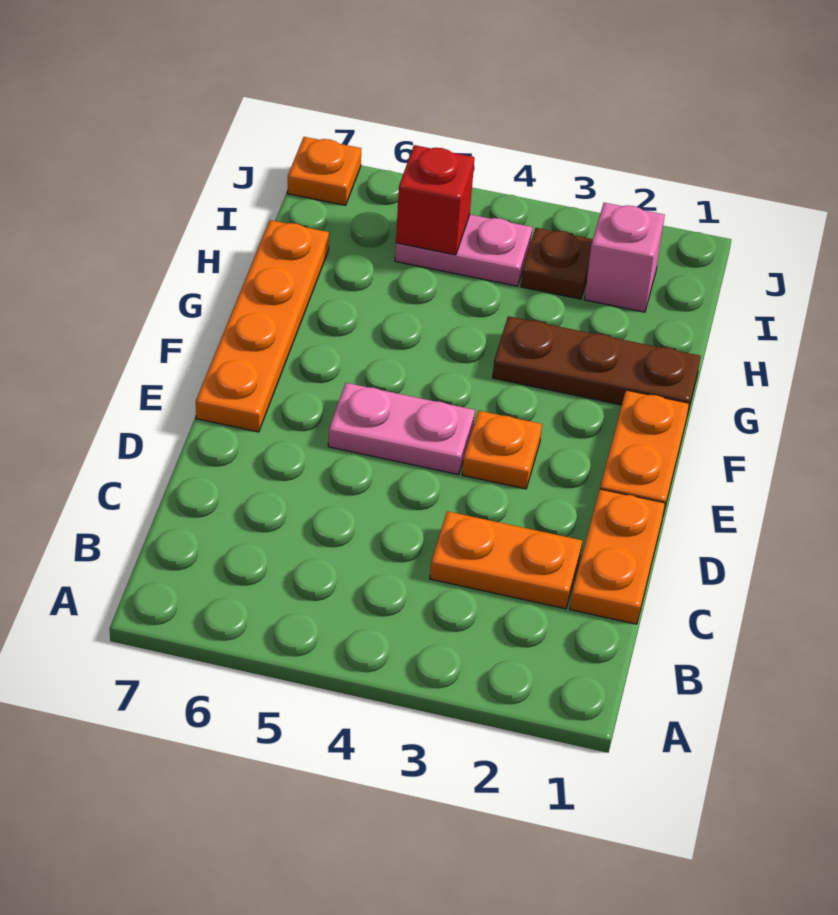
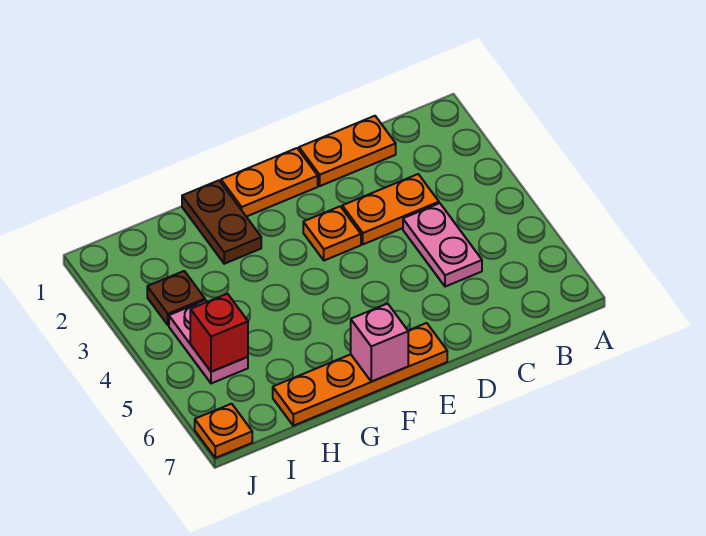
orange 1x2 plate [430,511,582,609] -> orange 1x2 plate turned to [342,174,439,244]
pink 1x2 plate [328,383,475,475] -> pink 1x2 plate moved to [403,203,482,287]
brown 1x3 plate [492,316,701,412] -> brown 1x2 plate [182,180,261,264]
pink 1x1 brick [584,203,665,312] -> pink 1x1 brick moved to [351,304,408,381]

